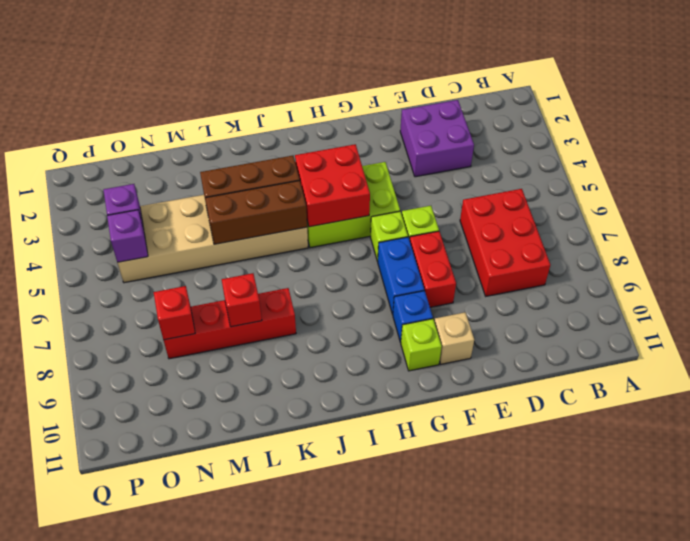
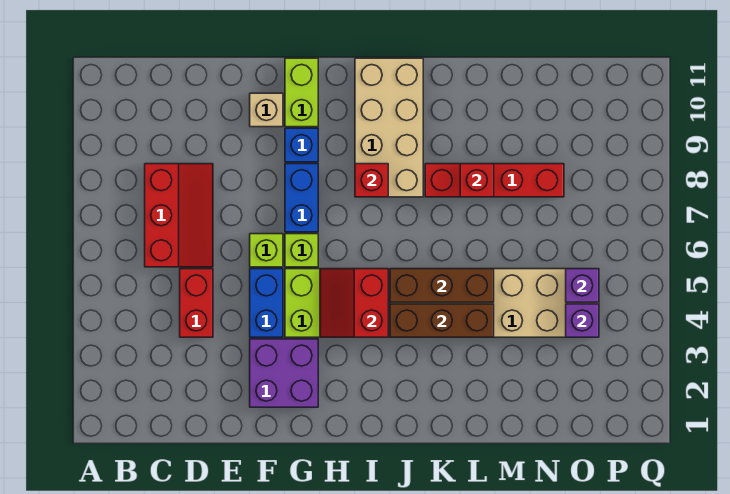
red 2x3 brick [460,189,550,296] -> red 2x3 slope [145,164,213,267]
purple 2x2 brick [400,100,474,177] -> purple 2x2 brick moved to [250,339,318,407]
none -> blue 1x2 brick [250,269,283,337]
red 1x2 brick [410,231,456,307] -> red 1x2 brick moved to [180,269,213,337]
lime 1x1 brick [401,319,442,371] -> lime 1x2 brick [285,58,318,127]
red 2x2 brick [295,144,370,227] -> red 2x2 slope [320,269,388,337]
none -> tan 2x4 brick [355,58,423,197]
red 1x1 brick [154,286,195,340] -> red 1x1 brick moved to [355,164,388,197]

